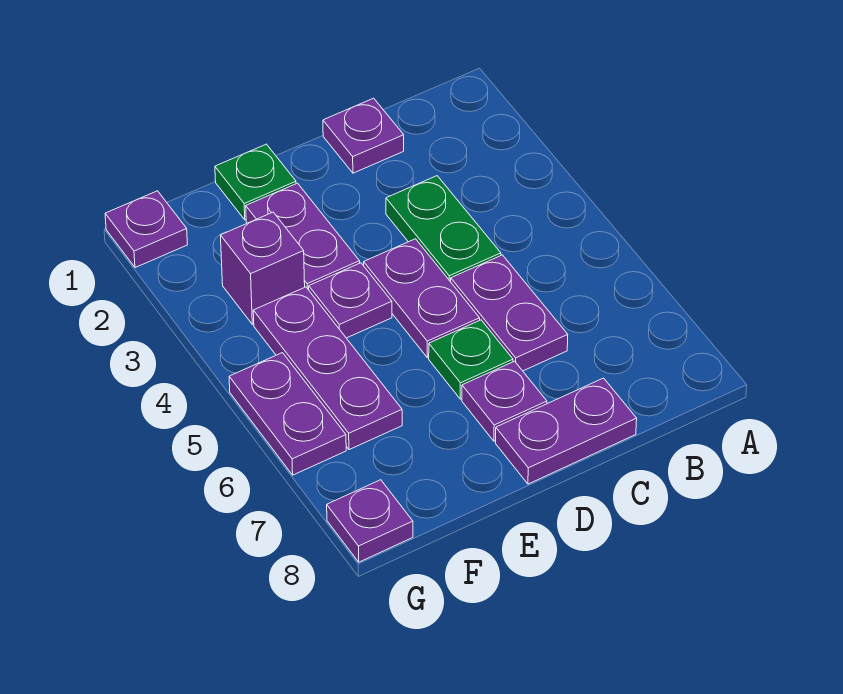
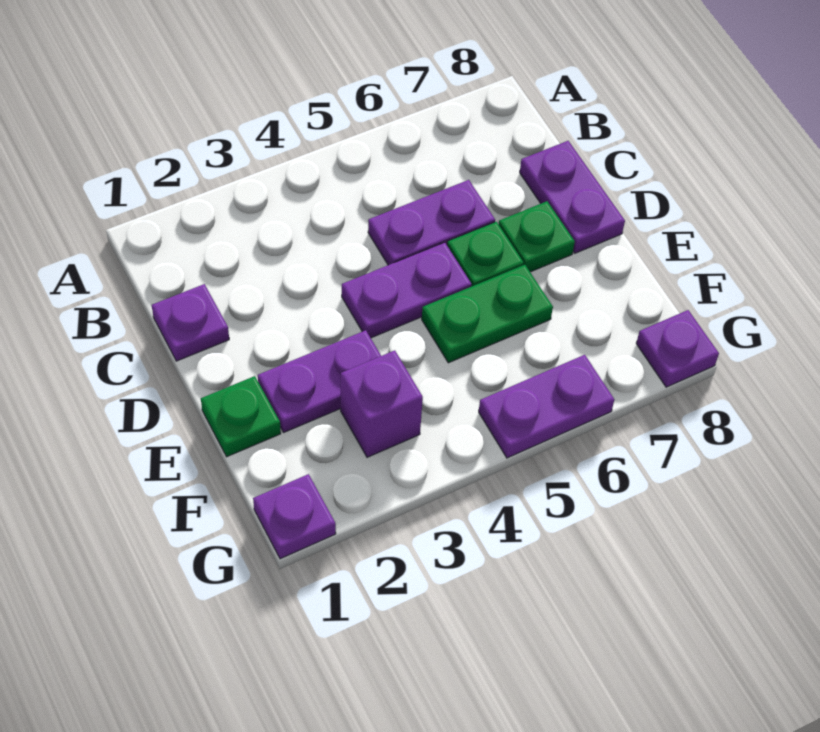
green 1x2 plate [386,176,501,282] -> green 1x2 plate moved to [422,265,553,363]
purple 1x1 plate [462,361,547,441] -> green 1x1 plate [499,201,575,272]
purple 1x1 plate [309,263,392,338] -> none
purple 1x3 plate [253,287,402,450] -> none

